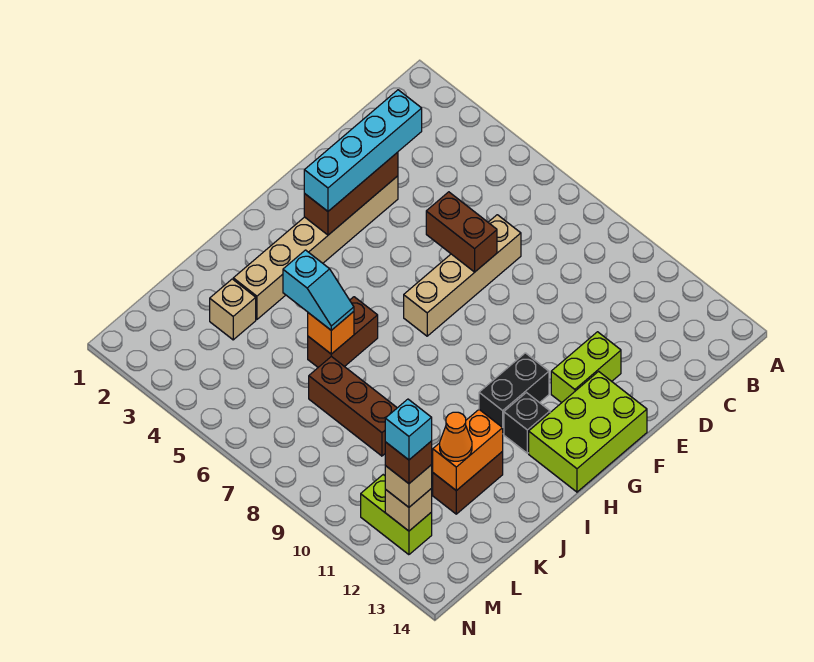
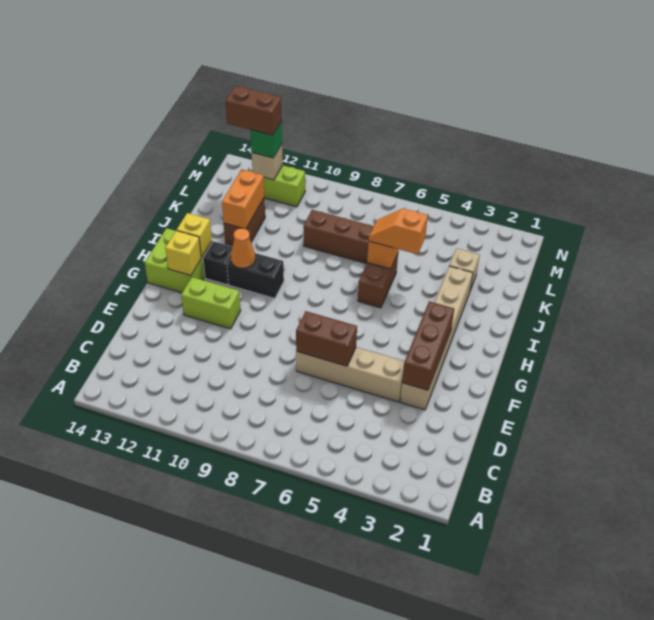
cyan 1x4 brick [304,90,422,211] -> none
tan 1x4 brick [404,215,521,336] -> tan 1x4 brick turned to [296,347,405,402]
lime 1x2 brick [551,332,621,403] -> lime 1x2 brick turned to [181,277,241,329]
lime 2x3 brick [529,371,647,492] -> lime 2x2 brick [145,228,212,293]
black 1x2 brick [479,353,549,434] -> black 1x2 brick turned to [227,253,284,298]
none -> yellow 1x1 brick [165,231,201,276]
none -> yellow 1x1 brick [177,213,212,257]
cyan 1x2 slope [283,250,354,330] -> orange 1x2 slope [368,209,428,254]
orange 1x1 cone [440,412,472,461] -> orange 1x1 cone moved to [231,228,255,268]
tan 1x1 brick [385,465,432,507] -> green 1x1 brick [250,121,282,158]
brown 1x1 brick [385,441,432,484] -> brown 1x2 brick [225,86,282,135]
cyan 1x1 brick [385,399,432,460] -> none

